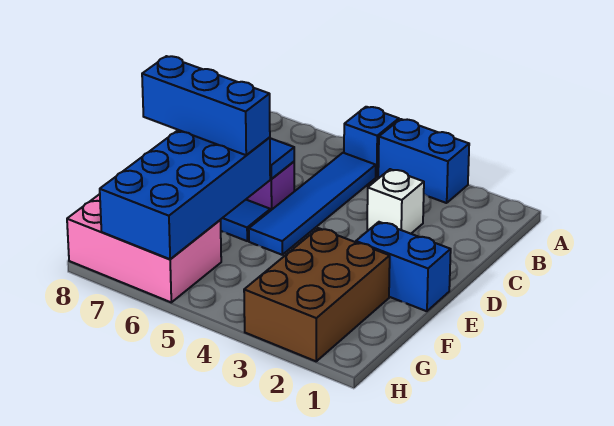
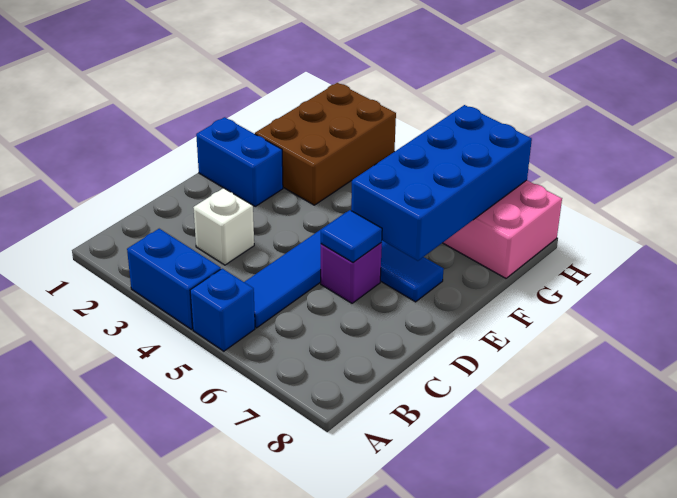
blue 1x3 brick [142,56,270,155] -> none

